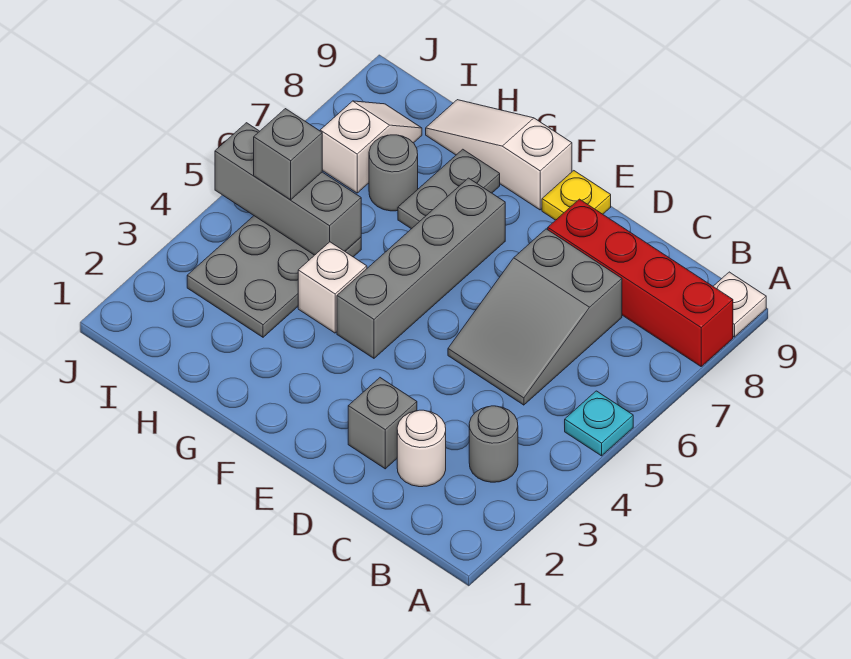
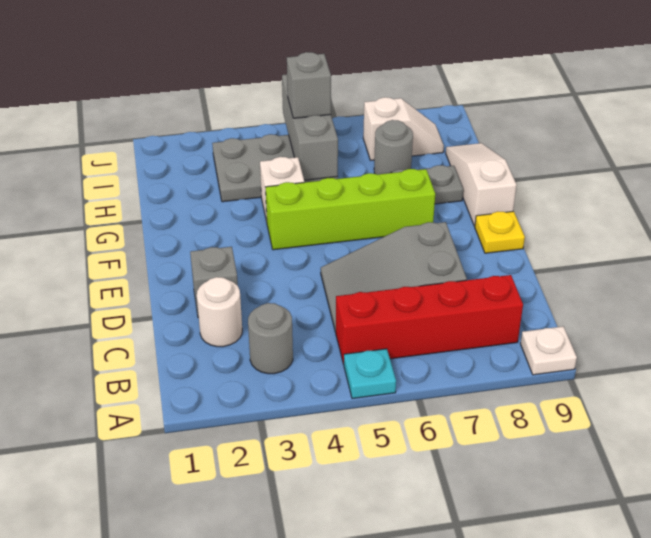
red 1x4 brick [548,199,733,366] -> red 1x4 brick turned to [336,275,523,364]
grey 1x4 brick [337,178,505,358] -> lime 1x4 brick [266,169,435,250]

